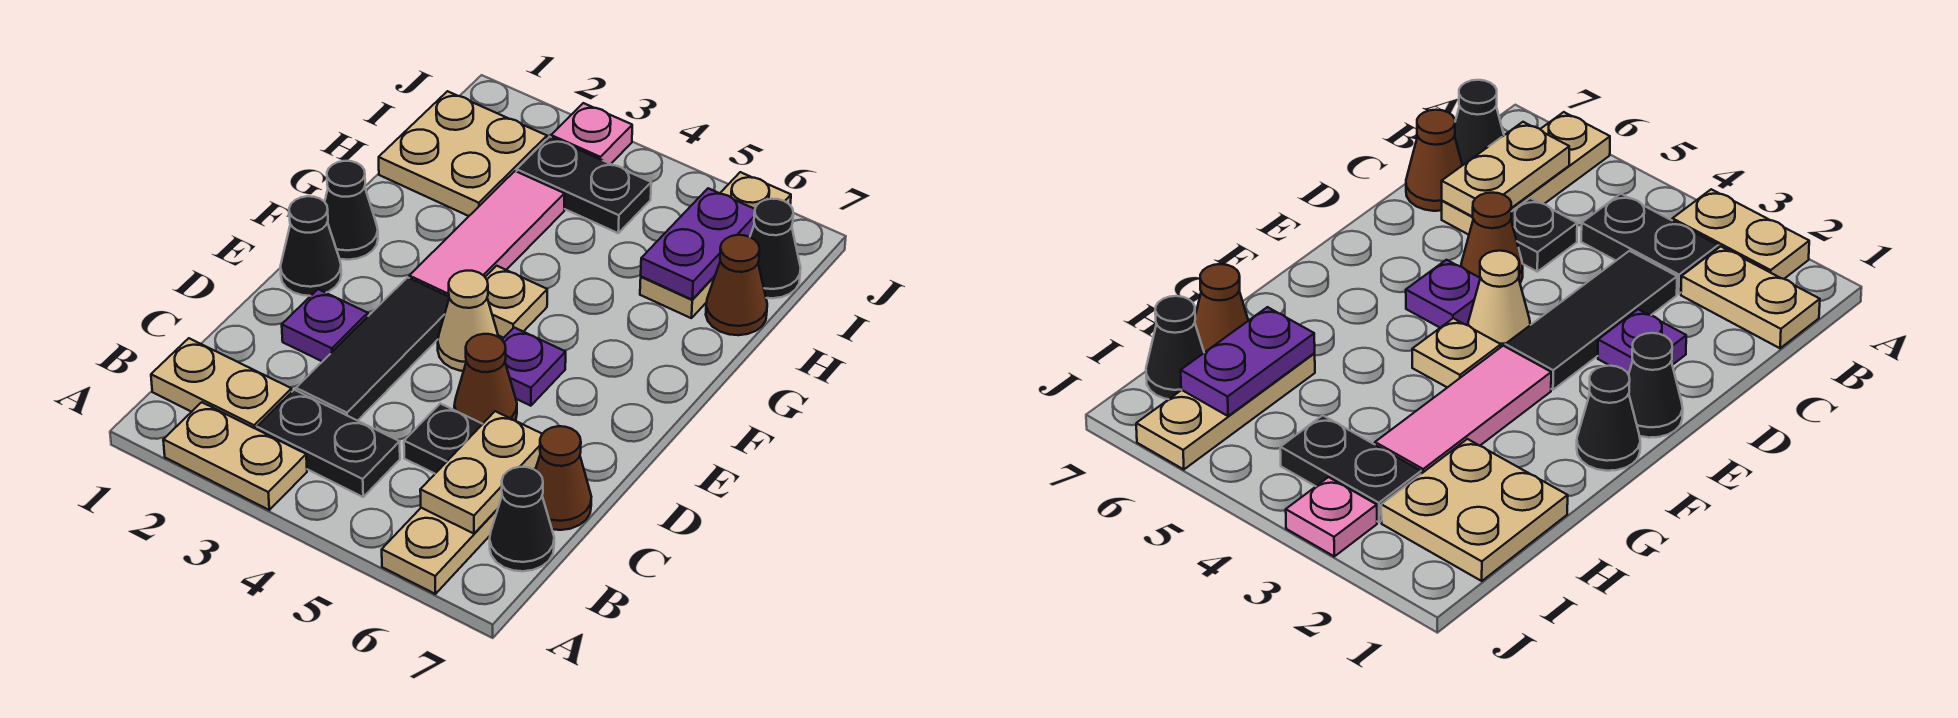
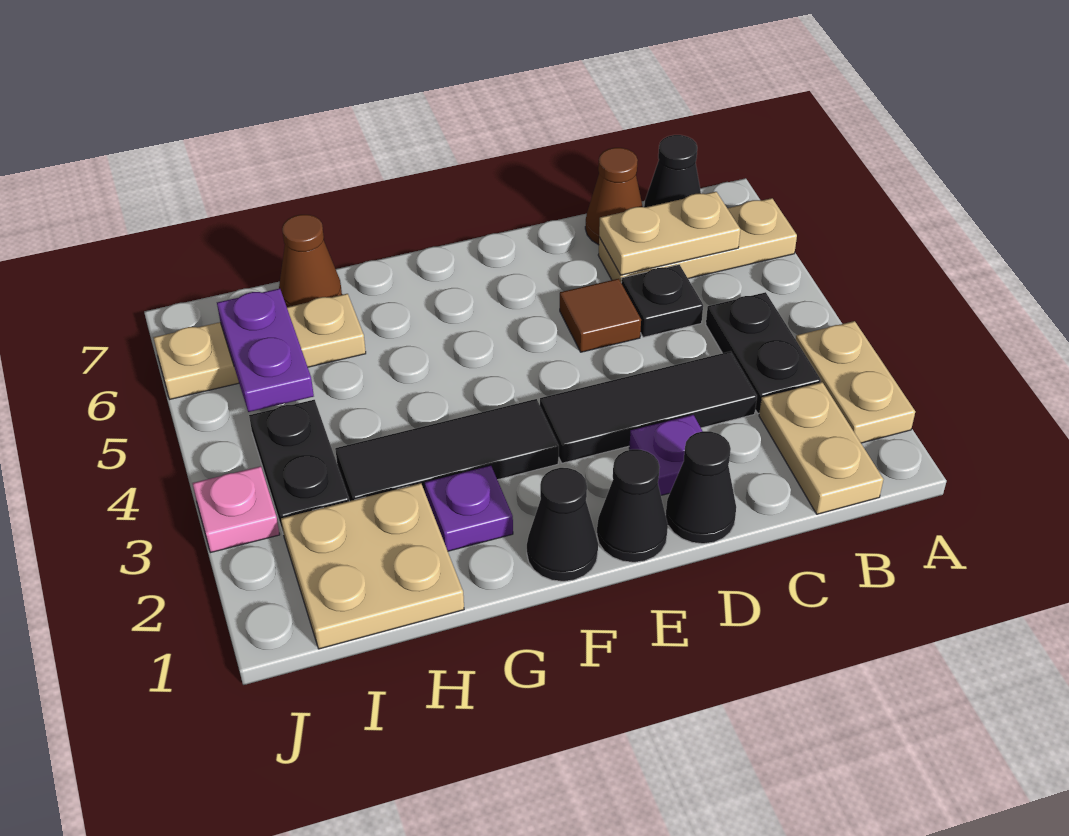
brown 1x1 cone [454,334,517,424] -> brown 1x1 tile [560,279,641,352]
tan 1x1 cone [438,271,498,371] -> none
purple 1x1 plate [502,328,566,406] -> purple 1x1 plate moved to [425,466,513,551]
pink 1x3 tile [409,171,565,297] -> black 1x3 tile [335,399,559,501]
tan 1x1 plate [485,266,547,338] -> none
purple 1x2 plate [641,188,755,299] -> purple 1x2 plate turned to [217,289,314,412]
black 1x1 cone [750,199,801,298] -> black 1x1 cone moved to [666,431,736,544]

